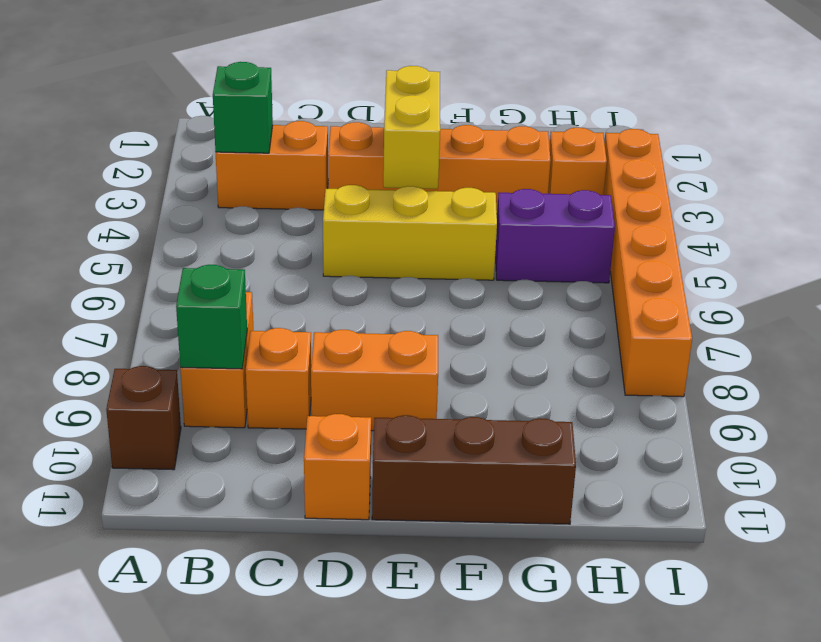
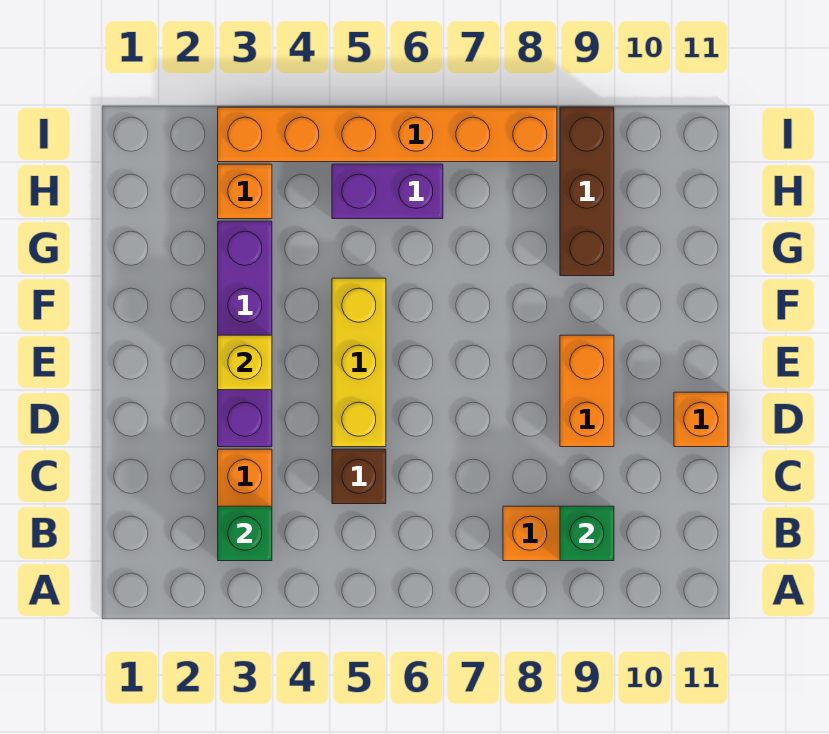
brown 1x1 brick [106,366,181,470] -> brown 1x1 brick moved to [332,449,386,504]
orange 1x1 brick [246,328,311,429] -> none
orange 1x4 brick [328,122,551,211] -> purple 1x4 brick [218,221,272,447]
yellow 1x2 brick [383,66,440,189] -> yellow 1x1 brick [218,335,272,390]
brown 1x3 brick [372,415,576,524] -> brown 1x3 brick moved to [560,107,614,276]
purple 1x2 brick [495,189,615,283] -> purple 1x2 brick turned to [332,164,443,219]

